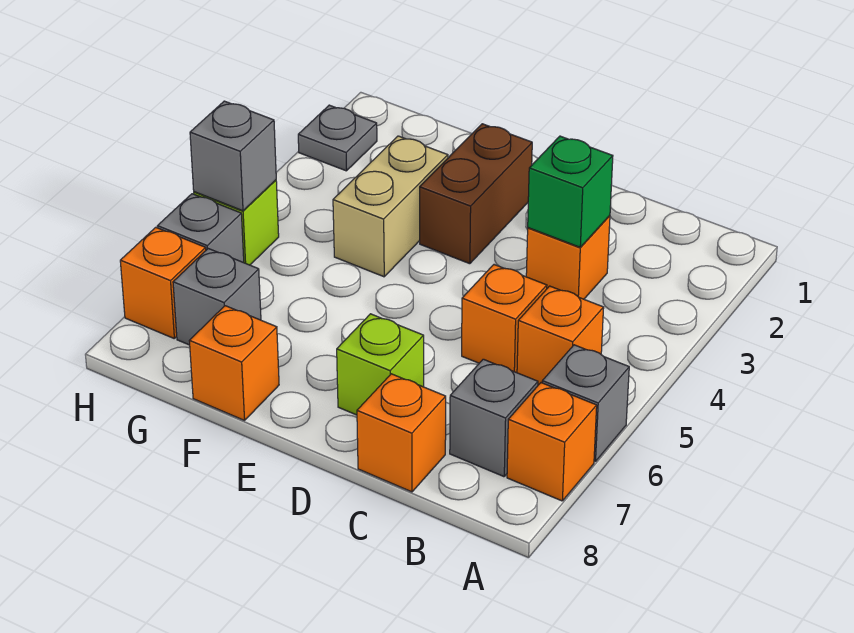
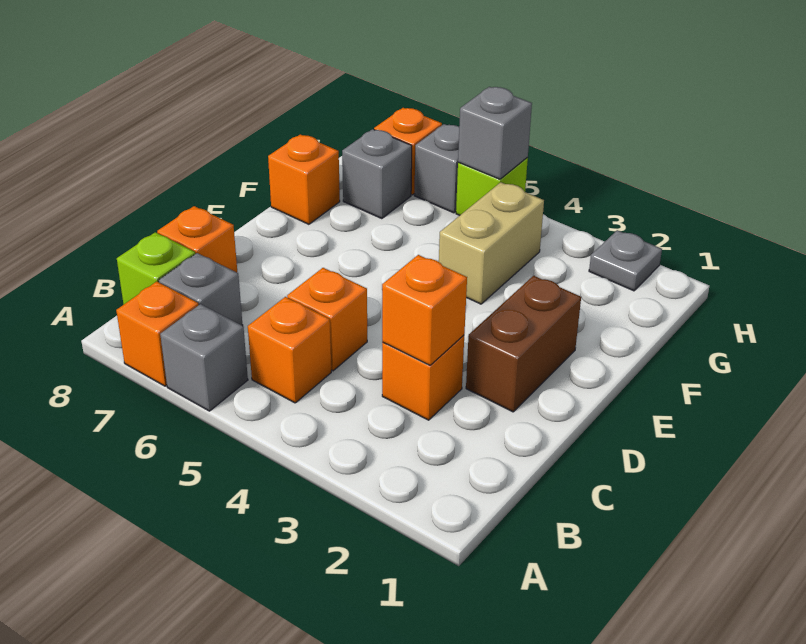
green 1x1 brick [528,136,613,247] -> orange 1x1 brick [382,255,467,365]
lime 1x1 brick [337,314,424,415] -> lime 1x1 brick moved to [117,232,195,304]
brown 1x2 brick [420,124,532,264] -> brown 1x2 brick turned to [466,276,581,412]
tan 1x2 brick [333,136,448,277] -> tan 1x2 brick turned to [439,182,544,304]

